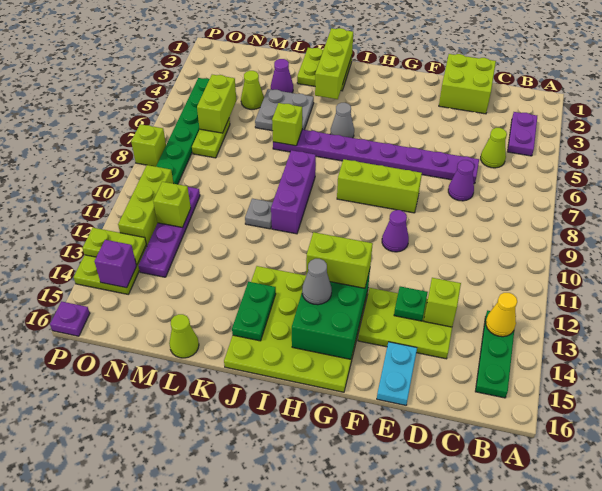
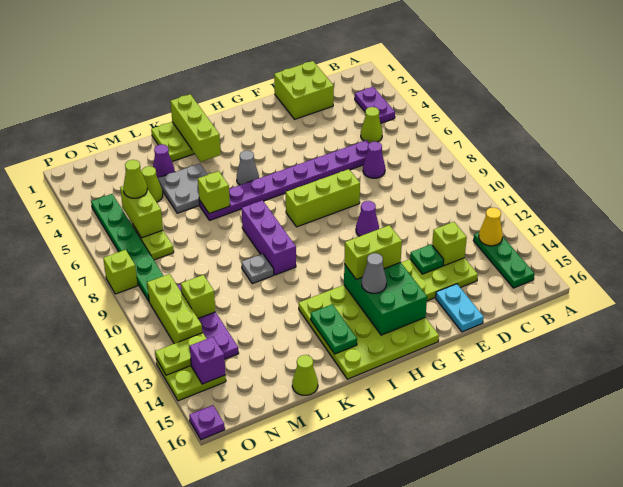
none -> lime 1x1 cone [123,160,147,198]

